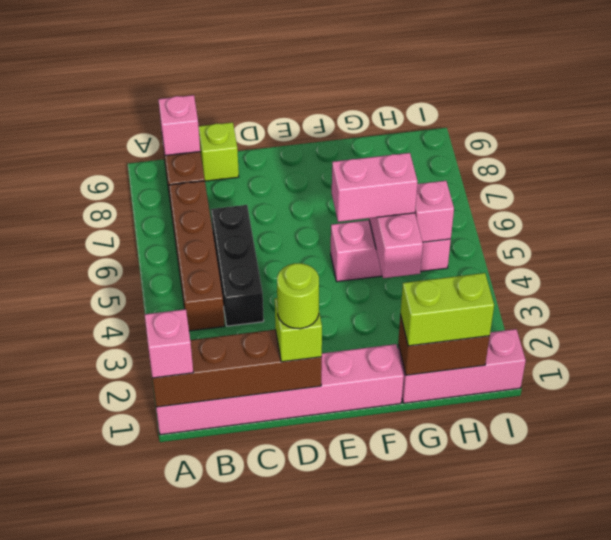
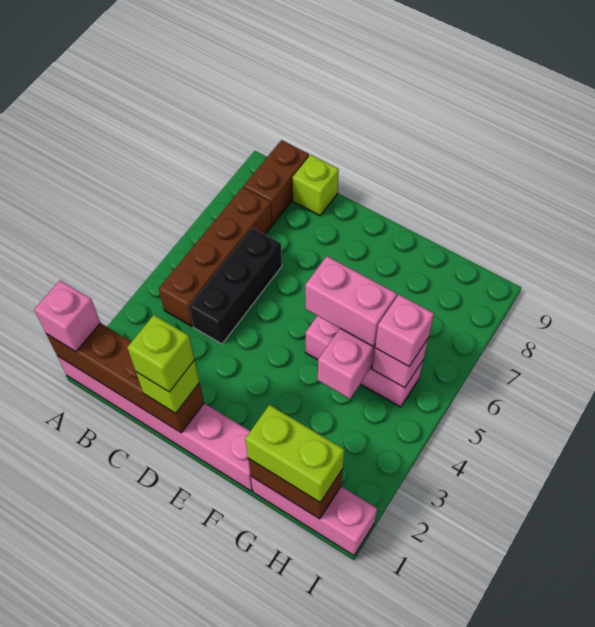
pink 1x1 brick [158,95,200,155] -> pink 1x1 brick moved to [375,295,434,366]
lime 1x1 round brick [277,263,319,329] -> lime 1x1 brick [127,315,194,392]

